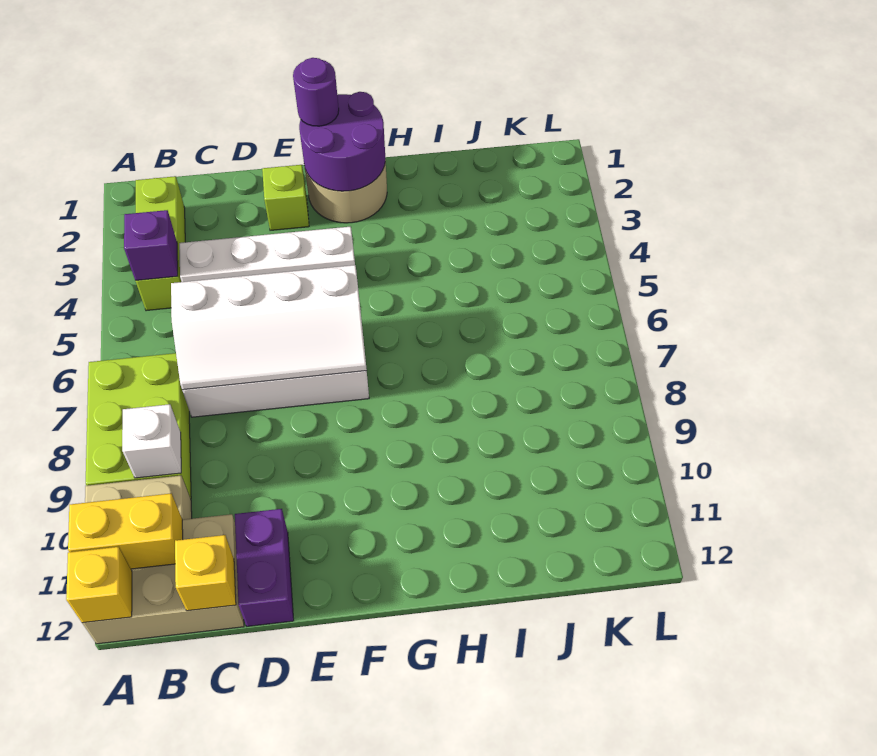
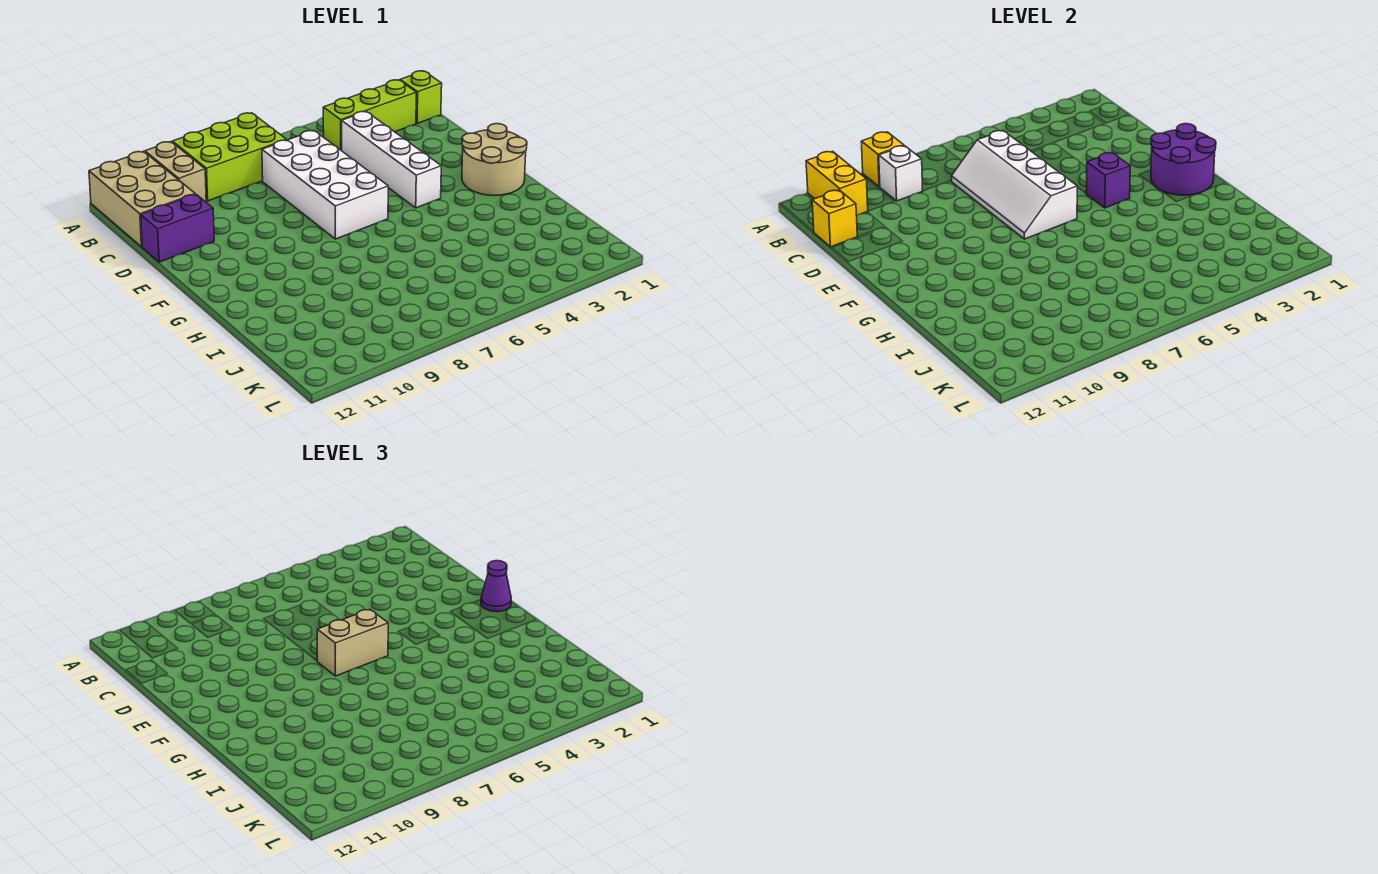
yellow 1x1 brick [66,547,132,623] -> yellow 1x1 brick moved to [861,132,904,187]
purple 1x1 brick [124,210,178,281] -> purple 1x1 brick moved to [1086,152,1130,208]
lime 1x1 brick [262,165,309,230] -> lime 1x1 brick moved to [400,71,442,124]
purple 1x1 round brick [293,58,339,126] -> purple 1x1 cone [481,561,511,612]
none -> tan 1x2 brick [317,609,388,676]

